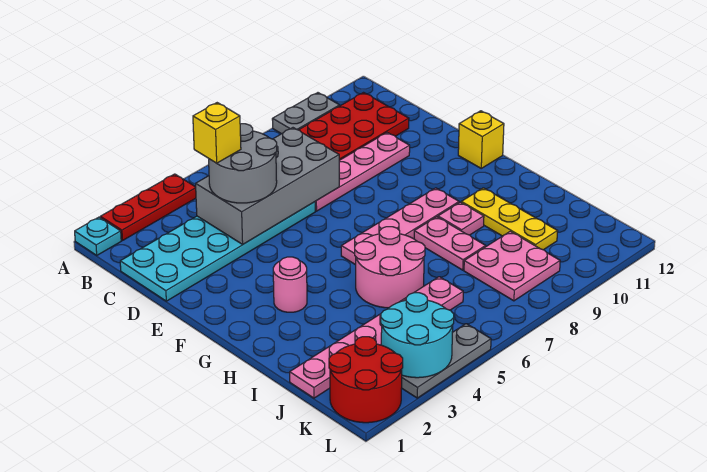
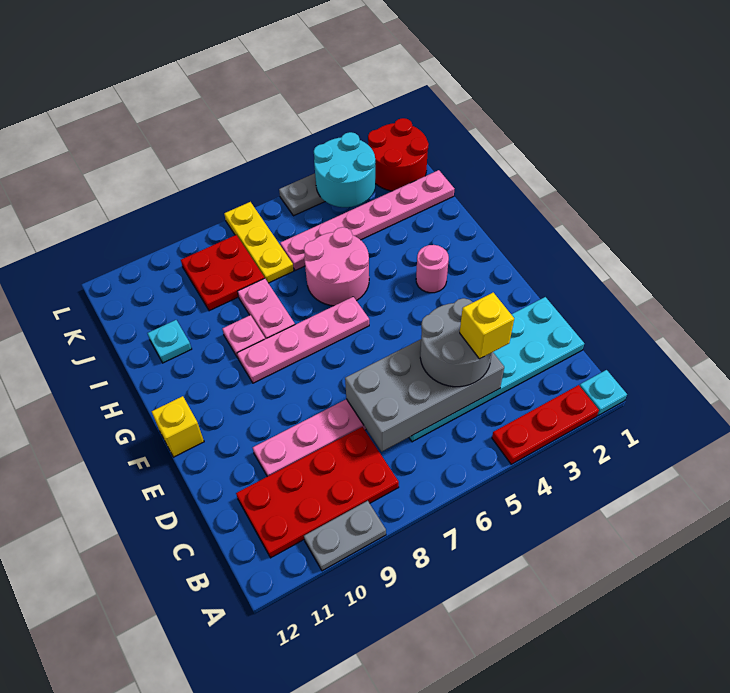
yellow 1x3 plate [461,188,557,250] -> yellow 1x3 plate moved to [224,202,294,283]
none -> cyan 1x1 plate [147,320,192,363]
pink 2x2 plate [464,231,560,301] -> red 2x2 plate [181,235,264,311]

